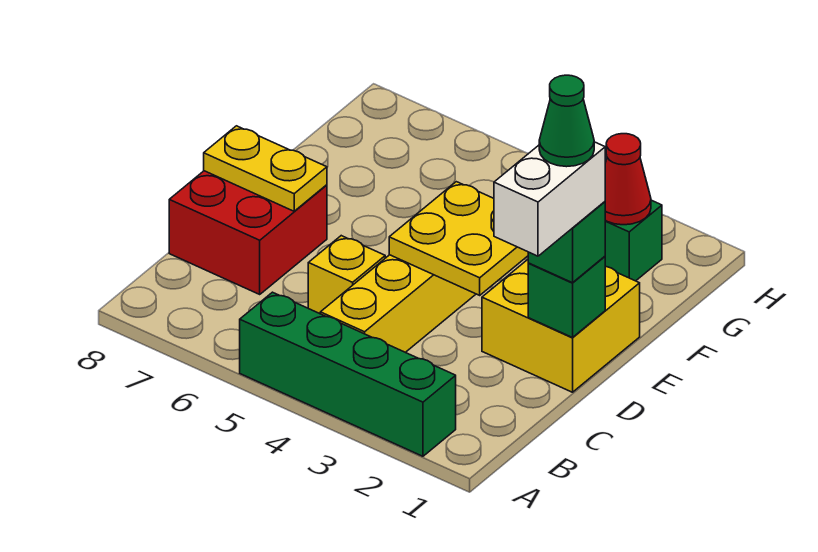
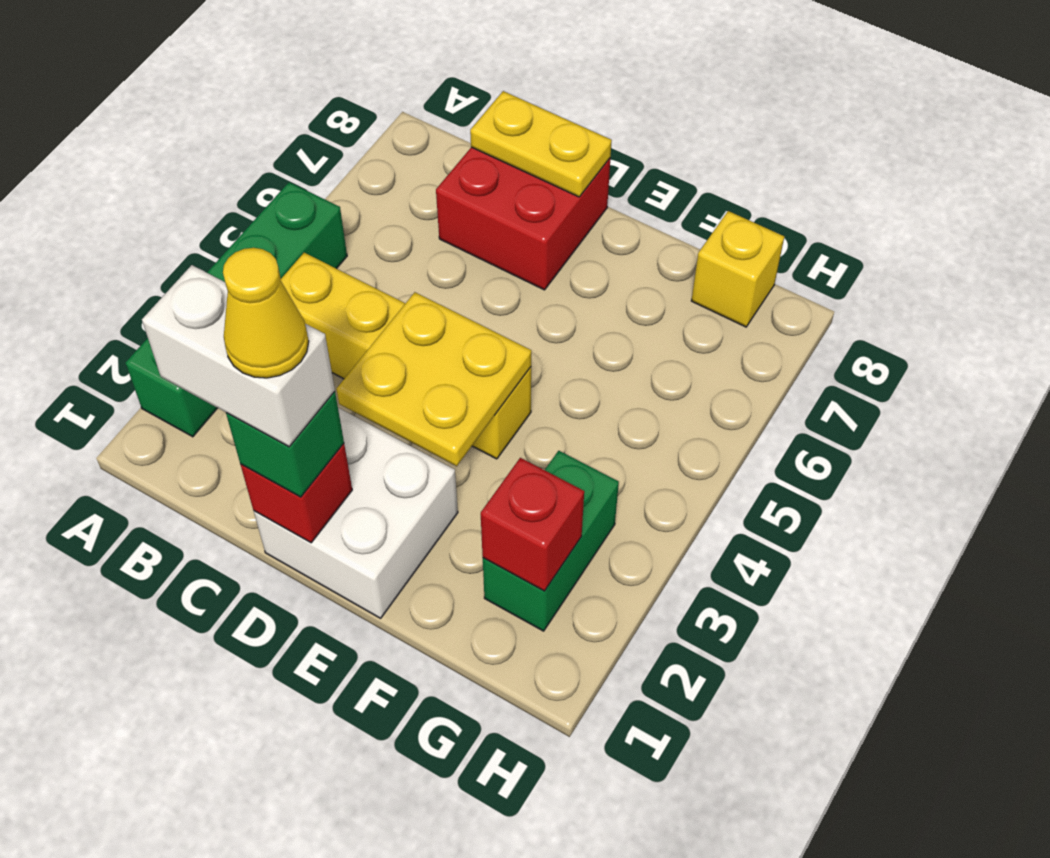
yellow 1x1 brick [308,236,385,314] -> yellow 1x1 brick moved to [691,211,784,327]
yellow 2x2 brick [482,260,640,392] -> white 2x2 brick [254,408,458,618]
green 1x1 brick [528,256,605,338] -> red 1x1 brick [241,444,352,543]
green 1x1 cone [539,75,594,167] -> yellow 1x1 cone [223,248,309,378]
yellow 1x2 plate [204,126,327,211] -> yellow 1x2 plate turned to [470,91,612,197]
red 1x1 cone [605,134,651,225] -> red 1x1 brick [481,458,584,591]

